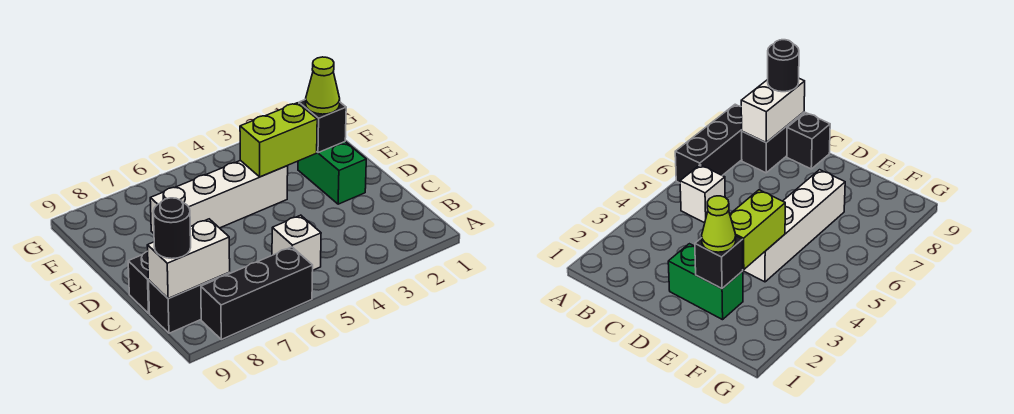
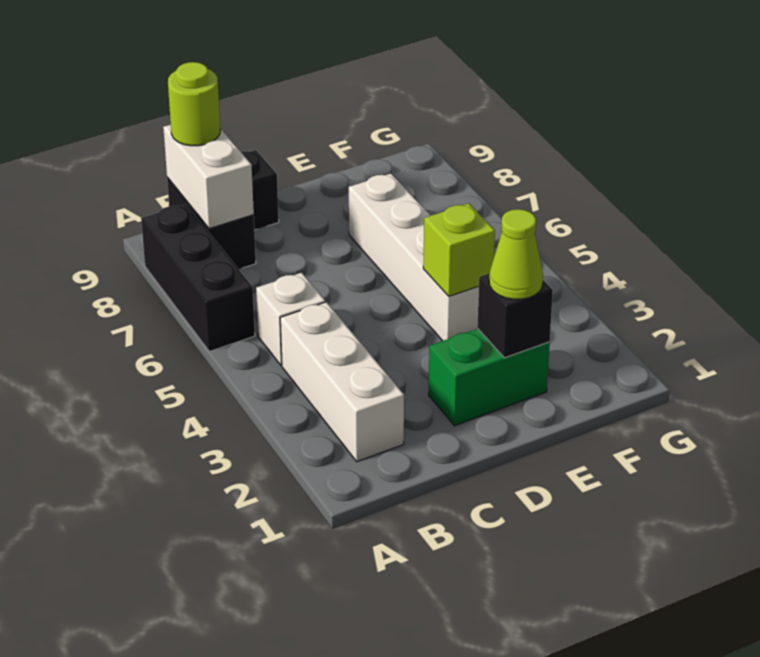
none -> white 1x3 brick [280,302,404,462]
black 1x1 round brick [153,198,191,259] -> lime 1x1 round brick [168,62,220,146]
lime 1x2 brick [240,103,317,177] -> lime 1x1 brick [423,203,495,296]

